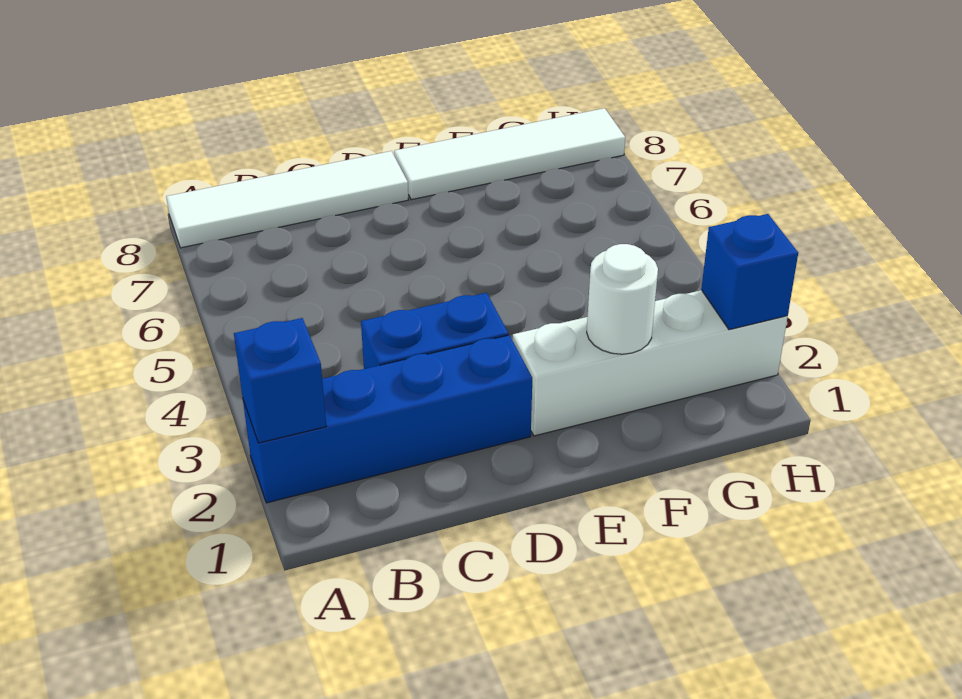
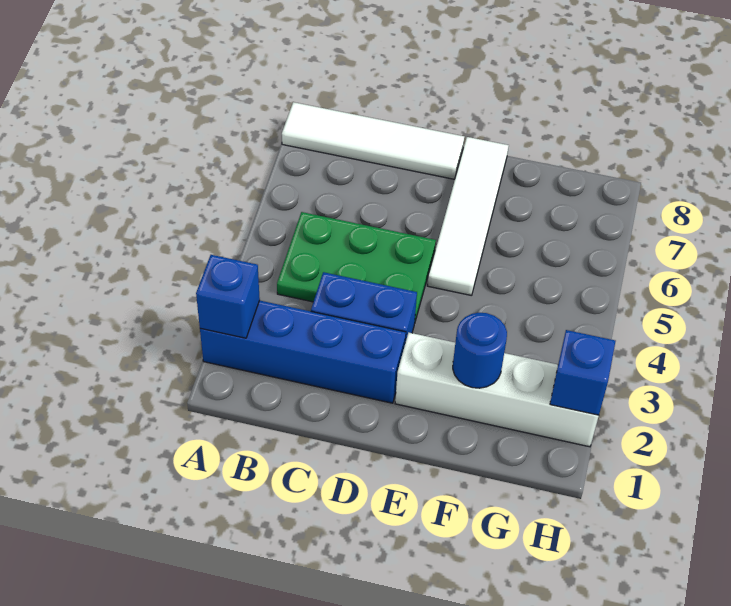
none -> green 2x3 plate [277,212,436,324]
white 1x4 tile [394,108,625,200] -> white 1x4 tile turned to [428,137,509,296]
white 1x1 round brick [587,244,658,354] -> blue 1x1 round brick [453,313,507,388]

